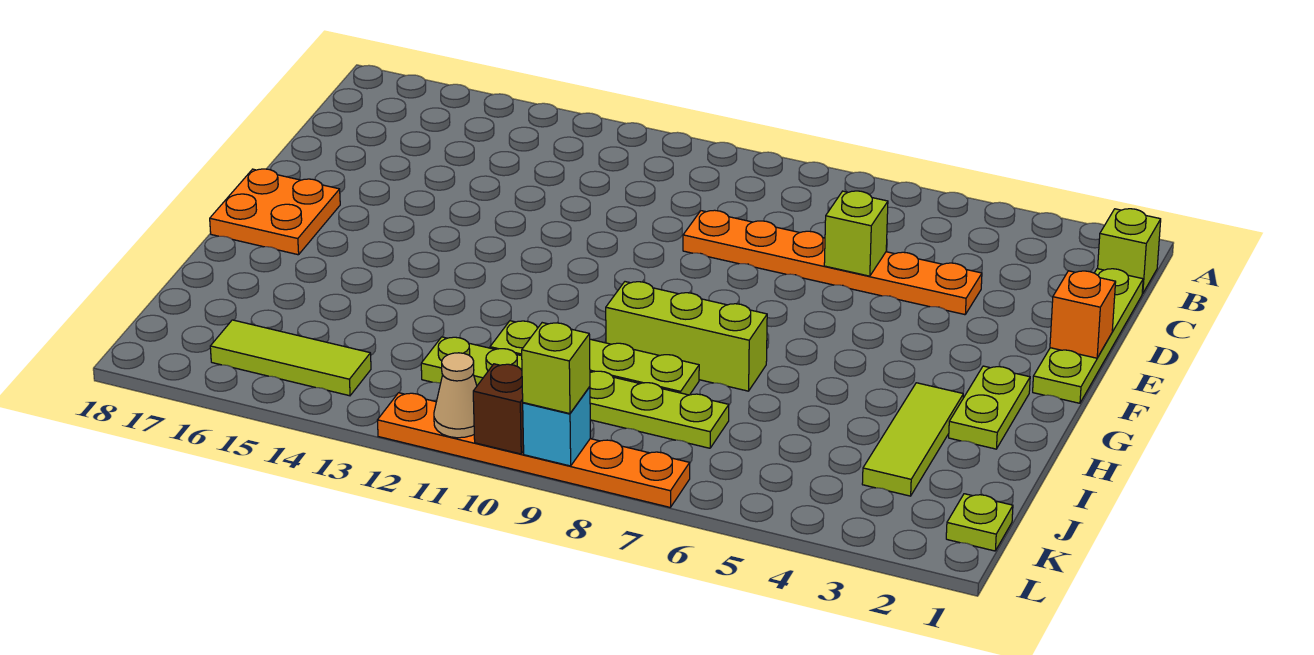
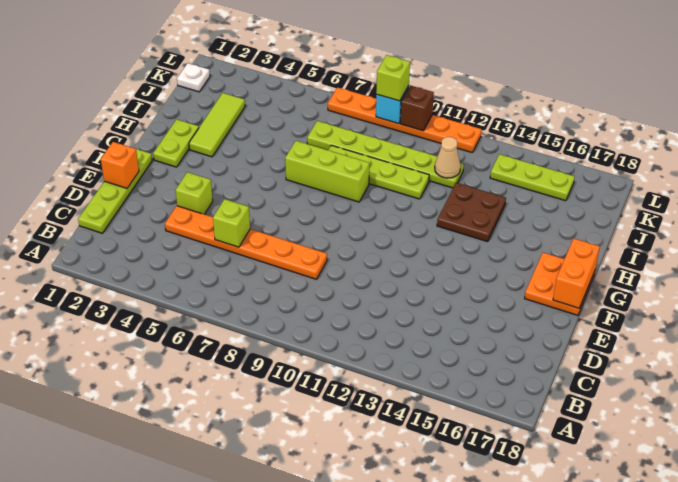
lime 1x1 brick [1098,209,1161,294] -> lime 1x1 brick moved to [176,172,213,214]
none -> orange 1x2 brick [553,238,600,308]
none -> brown 2x2 plate [437,183,506,242]
lime 1x1 plate [946,494,1013,551] -> white 1x1 plate [177,63,210,92]
lime 1x3 tile [210,320,371,396] -> lime 1x3 plate [490,154,575,201]
tan 1x1 cone [434,353,477,438] -> tan 1x1 cone moved to [435,137,461,178]

